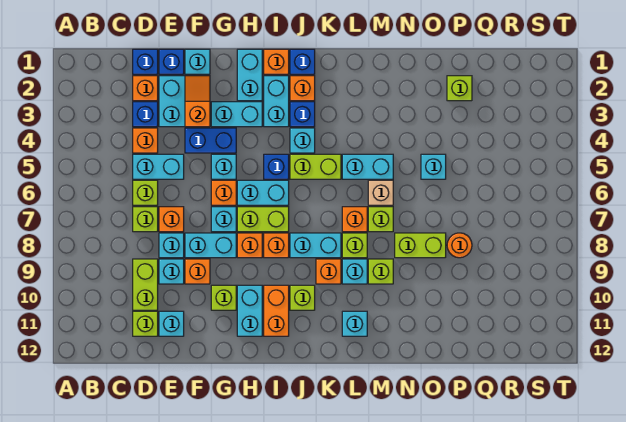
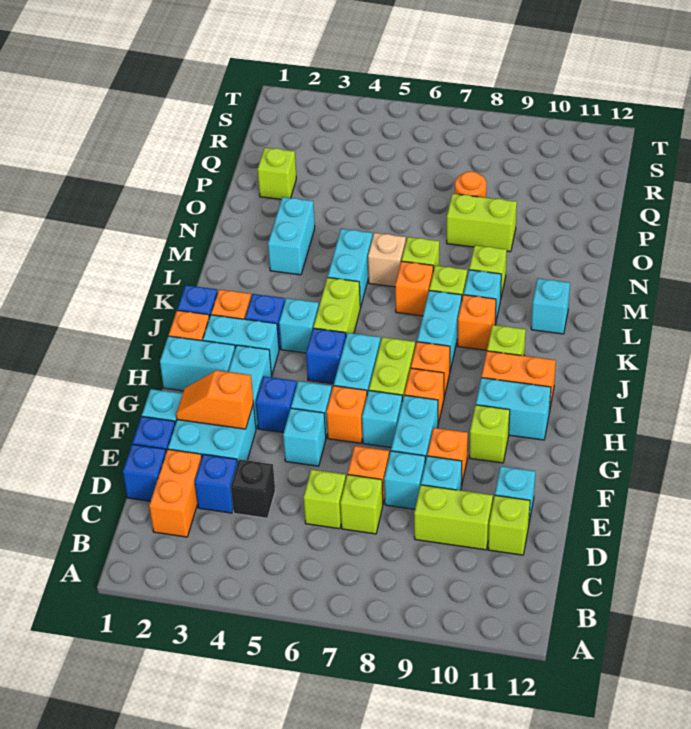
orange 1x1 brick [133,76,158,101] -> orange 1x2 brick [149,449,202,537]
orange 1x1 brick [133,128,158,153] -> black 1x1 brick [231,459,275,518]
cyan 1x2 brick [133,154,184,179] -> cyan 1x2 brick moved to [268,197,315,275]
blue 1x2 brick [185,128,236,153] -> blue 1x1 brick [256,376,297,433]
lime 1x2 brick [395,233,446,258] -> lime 1x2 brick turned to [447,194,517,252]
cyan 1x1 brick [421,154,446,179] -> cyan 1x1 brick moved to [283,408,326,466]

